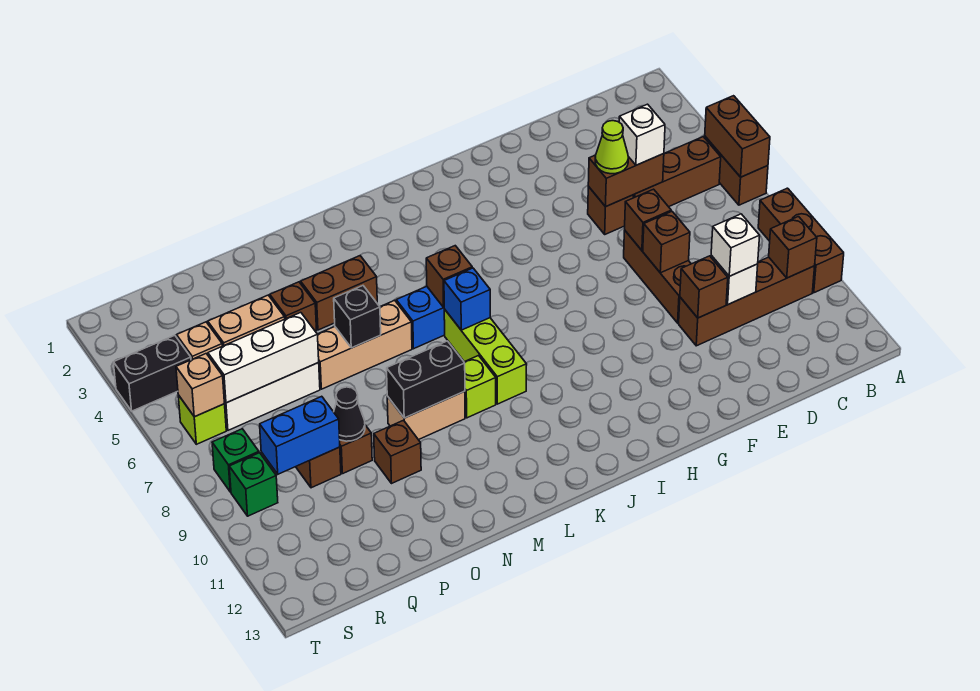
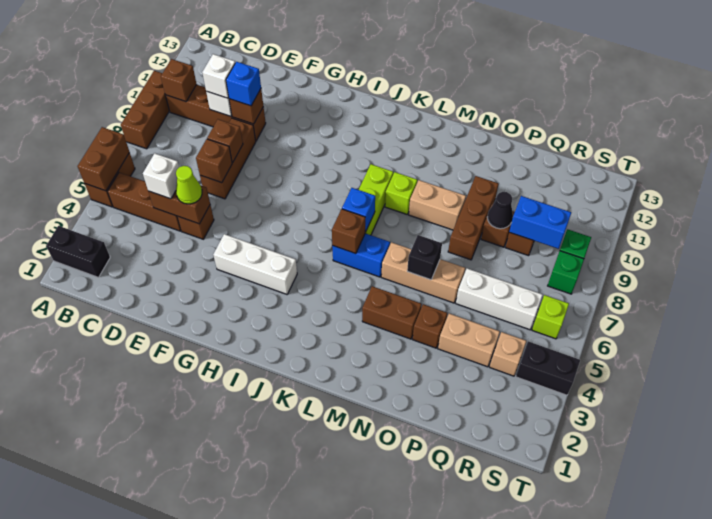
none -> blue 1x1 brick [226,62,261,106]
black 1x2 brick [387,341,465,418] -> black 1x2 brick moved to [46,226,110,277]
brown 1x1 brick [374,420,421,484] -> brown 1x3 brick [448,176,498,260]
white 1x3 brick [208,313,319,403] -> white 1x3 brick moved to [213,234,297,294]
tan 1x1 brick [176,354,224,417] -> none

